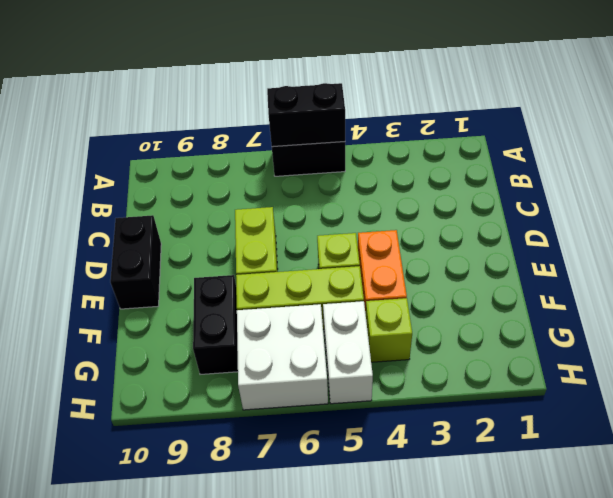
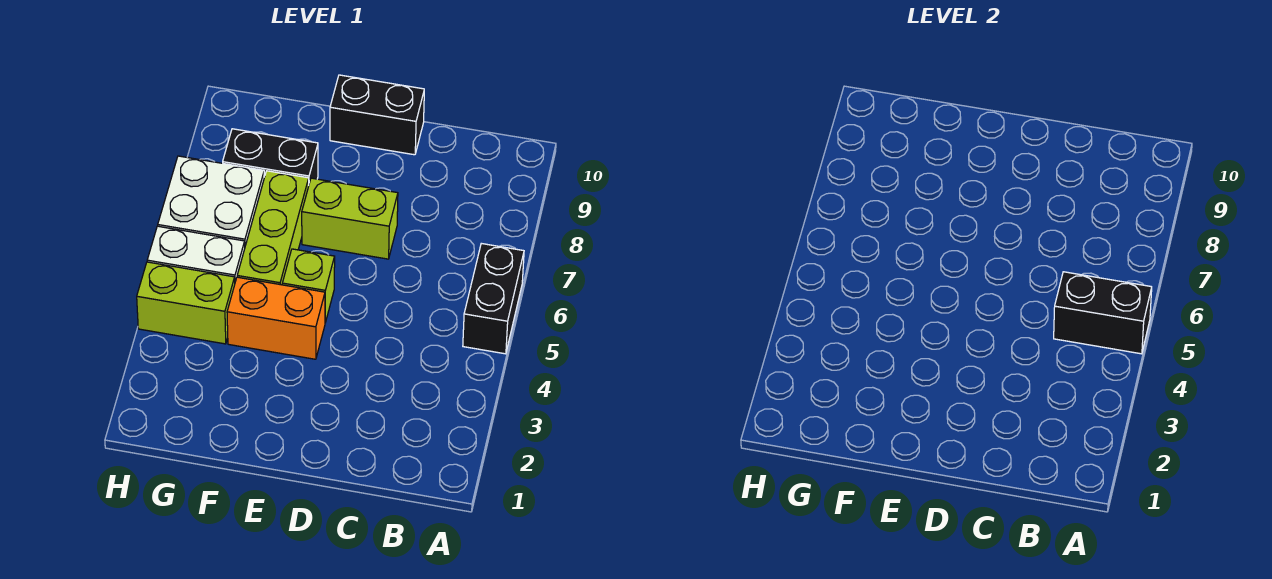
black 1x2 brick [267,83,345,147] -> black 1x2 brick turned to [1054,272,1152,354]
lime 1x1 brick [365,298,412,362] -> lime 1x2 brick [137,262,235,344]

